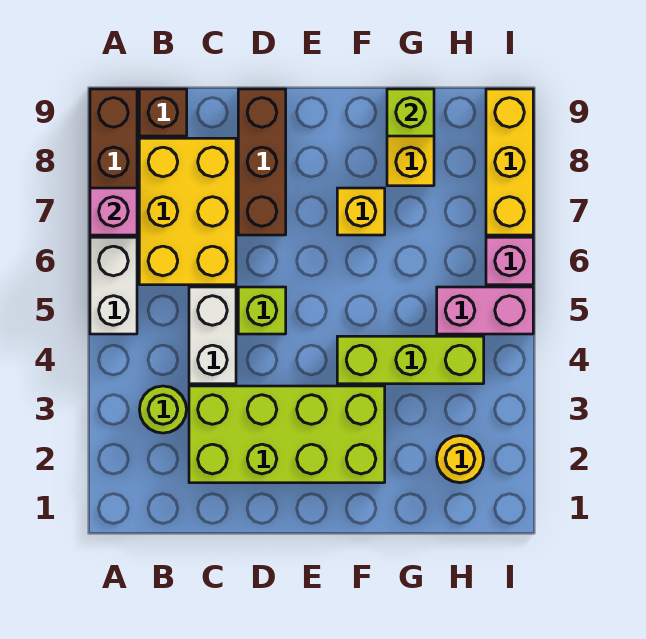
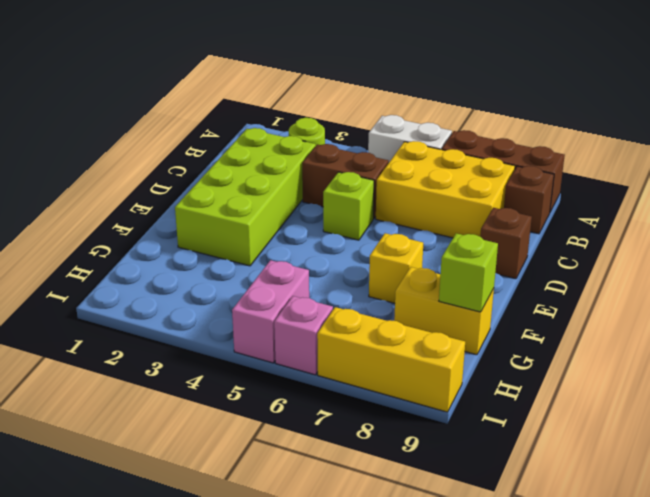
pink 1x1 brick [90,188,137,235] -> none
white 1x2 brick [189,287,236,384] -> brown 1x2 brick [302,144,389,219]
brown 1x3 brick [238,89,286,235] -> brown 1x1 brick [480,208,532,279]
lime 1x3 brick [337,336,484,384] -> none
yellow 1x1 round brick [437,436,484,483] -> none

